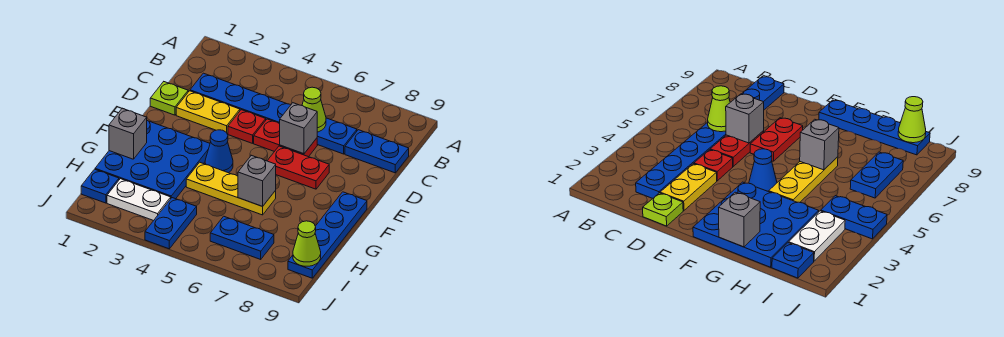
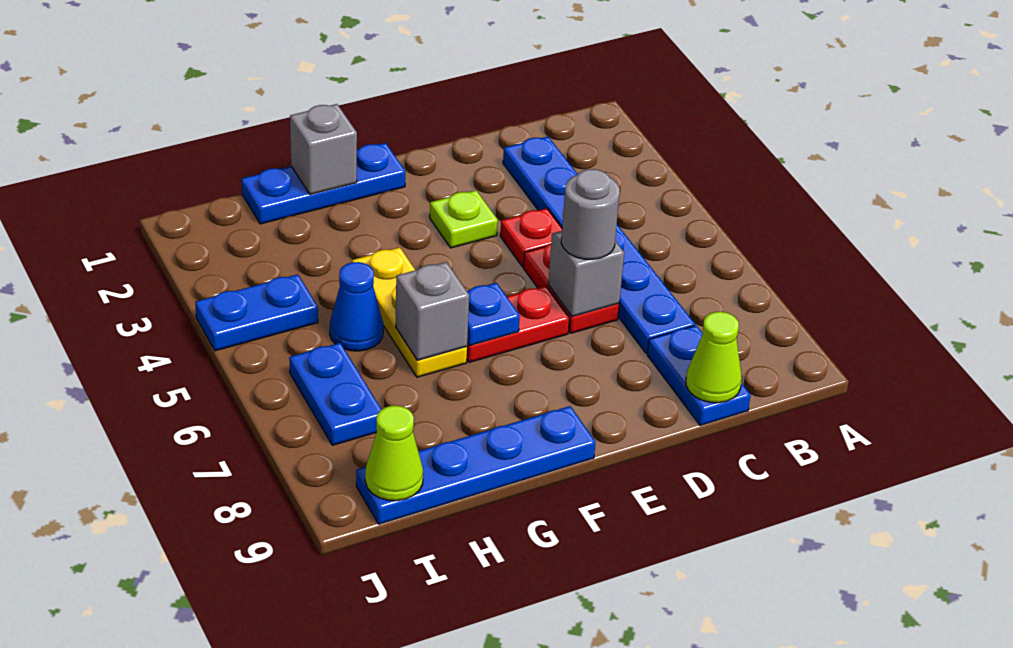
lime 1x1 cone [302,87,326,132] -> lime 1x1 cone moved to [686,312,742,403]
lime 1x1 plate [150,82,188,115] -> lime 1x1 plate moved to [430,190,498,248]
yellow 1x2 plate [176,91,240,133] -> none
none -> grey 1x1 round brick [561,169,620,260]
red 1x2 plate [267,146,329,189] -> red 1x2 plate turned to [467,286,569,362]
blue 3x3 plate [95,121,210,199] -> blue 1x3 plate [242,143,405,224]
blue 1x1 cone [205,130,233,173] -> blue 1x1 cone moved to [330,262,383,351]
blue 1x1 plate [81,169,119,203] -> blue 1x1 plate moved to [467,283,520,345]
white 1x2 plate [107,179,171,221] -> none

